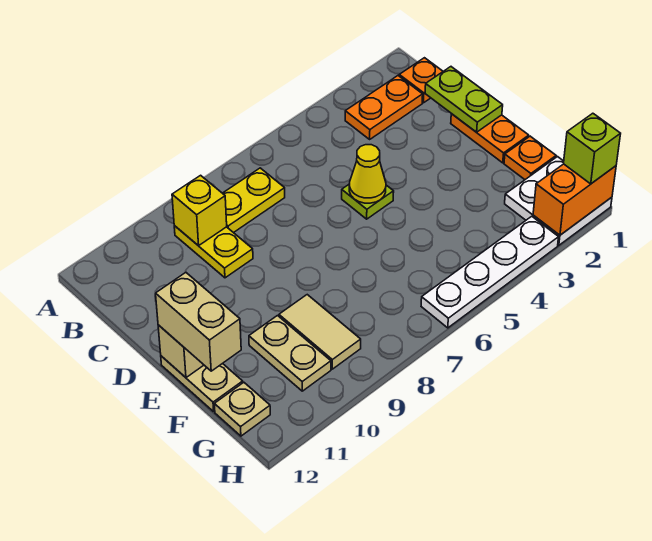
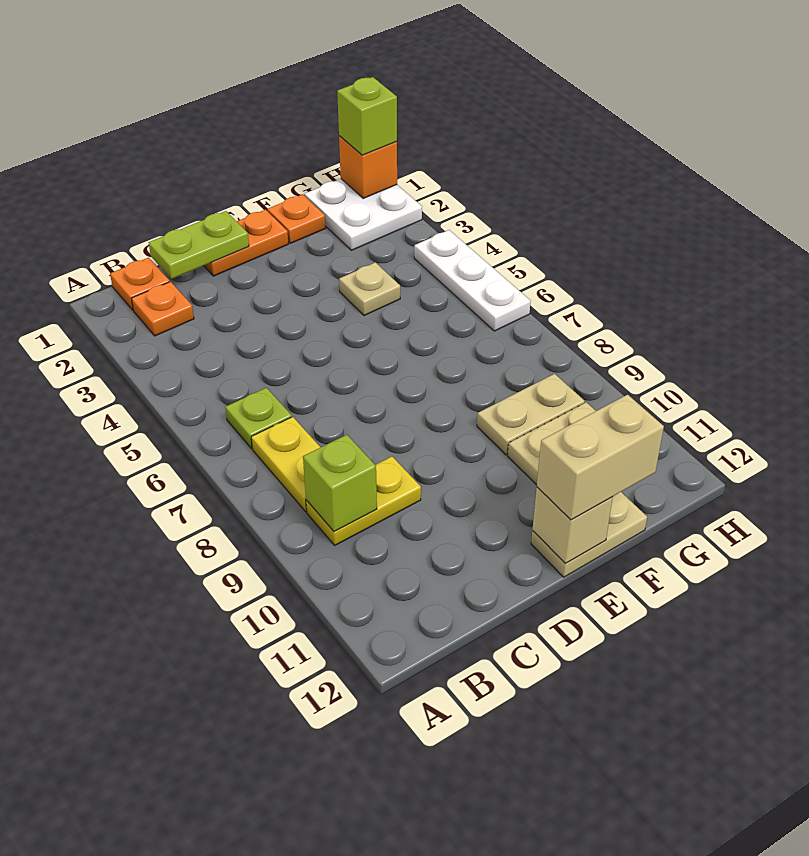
orange 1x2 plate [345,76,423,139] -> orange 1x1 plate [131,282,194,336]
yellow 1x1 brick [172,175,227,246] -> lime 1x1 brick [303,435,377,531]
lime 1x1 plate [342,184,394,219] -> lime 1x1 plate moved to [225,388,292,449]
yellow 1x1 cone [349,145,386,203] -> none
tan 1x2 tile [279,295,361,369] -> tan 1x2 plate [477,374,585,455]
tan 1x1 plate [214,382,270,436] -> tan 1x1 plate moved to [339,262,400,316]
orange 1x2 brick [533,164,616,235] -> orange 1x1 brick [339,136,397,198]
white 1x4 plate [421,216,559,328] -> white 1x3 plate [414,230,531,331]

